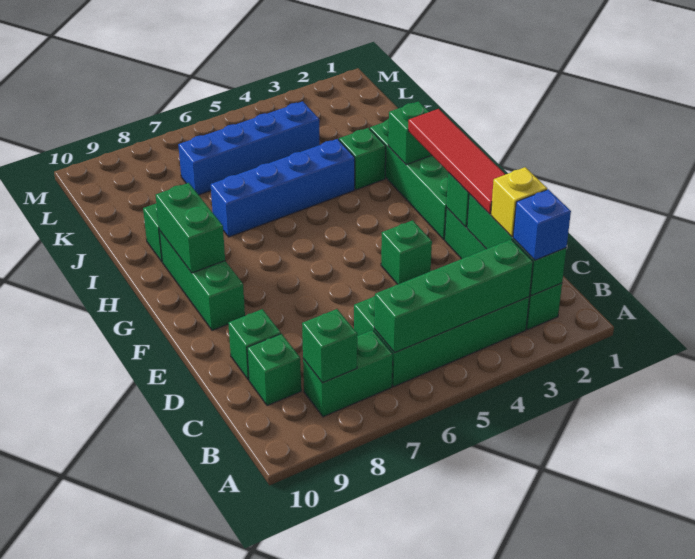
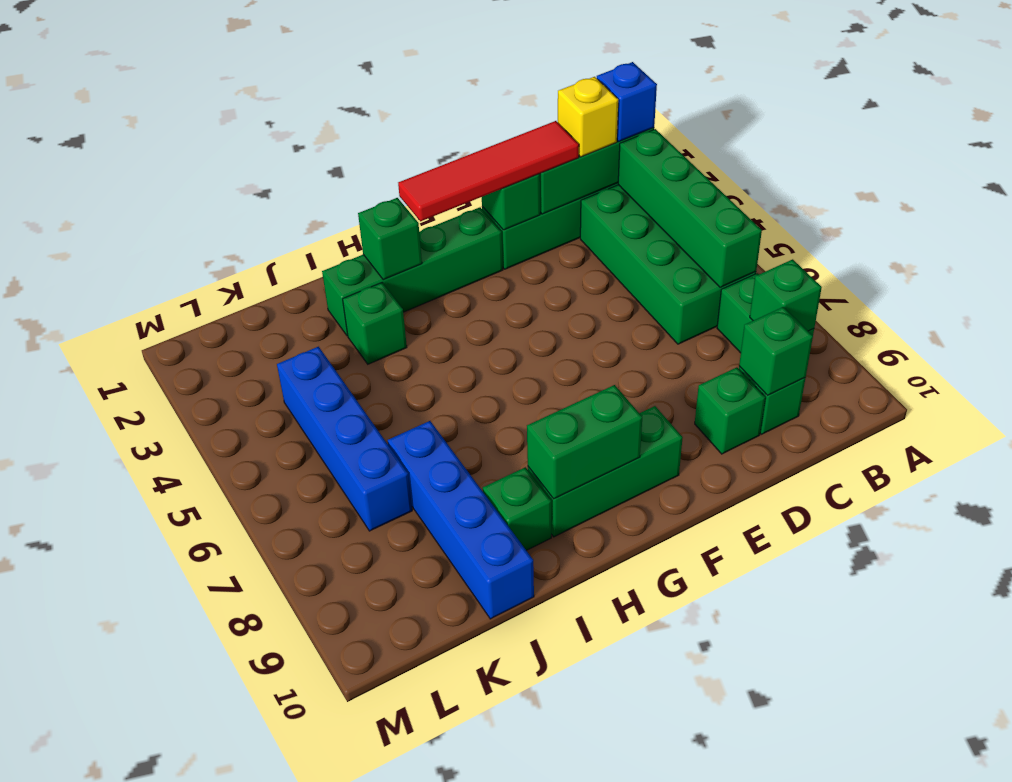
green 1x1 brick [381,220,432,284] -> green 1x1 brick moved to [739,307,813,396]
blue 1x4 brick [211,139,355,237] -> blue 1x4 brick moved to [388,421,534,619]

